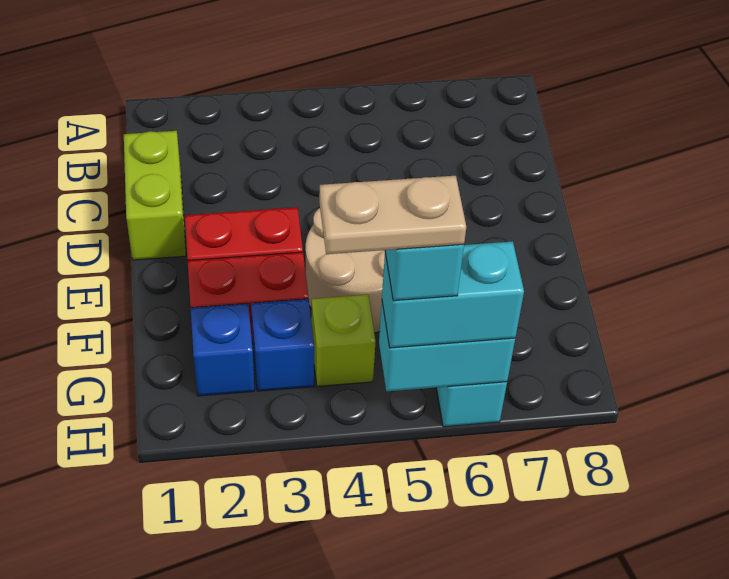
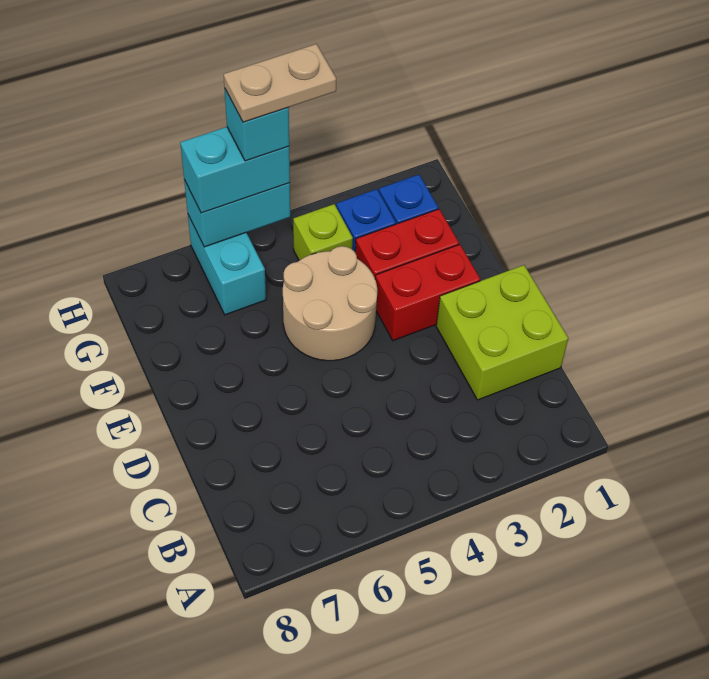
lime 1x2 brick [124,131,186,260] -> lime 2x2 brick [436,265,568,400]

